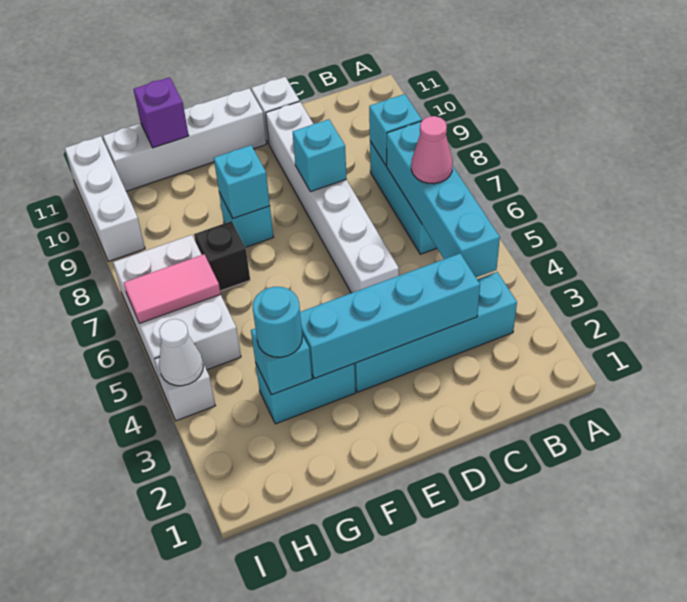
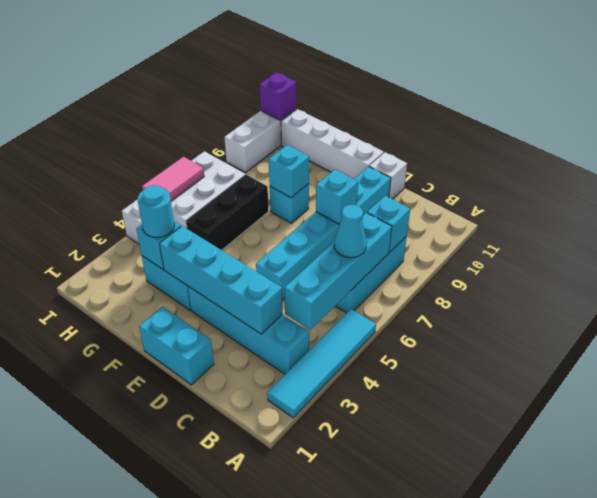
none -> cyan 1x4 tile [267,309,376,418]
pink 1x1 cone [411,116,453,184] -> cyan 1x1 cone [334,205,367,258]
none -> cyan 1x2 brick [139,307,214,385]
white 1x6 brick [266,102,399,293] -> cyan 1x6 brick [256,167,391,301]
black 1x1 brick [194,221,250,291] -> black 1x3 brick [187,175,268,250]
purple 1x1 brick [133,77,189,148] -> purple 1x1 brick moved to [260,72,296,120]
pink 1x2 tile [124,254,221,323] -> pink 1x2 tile turned to [142,157,204,201]
white 1x1 cone [159,319,203,386] -> none

